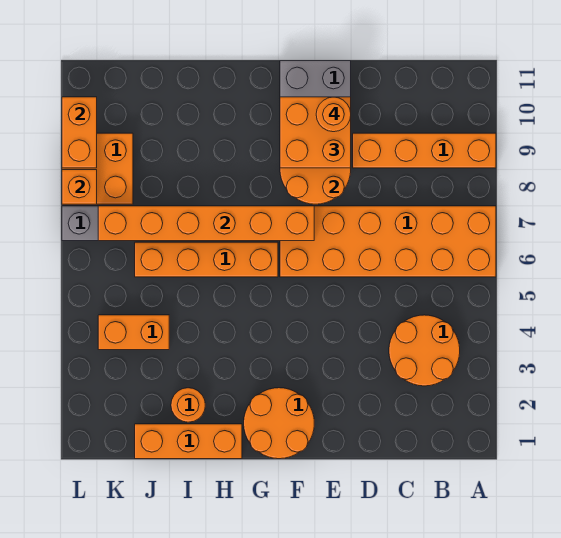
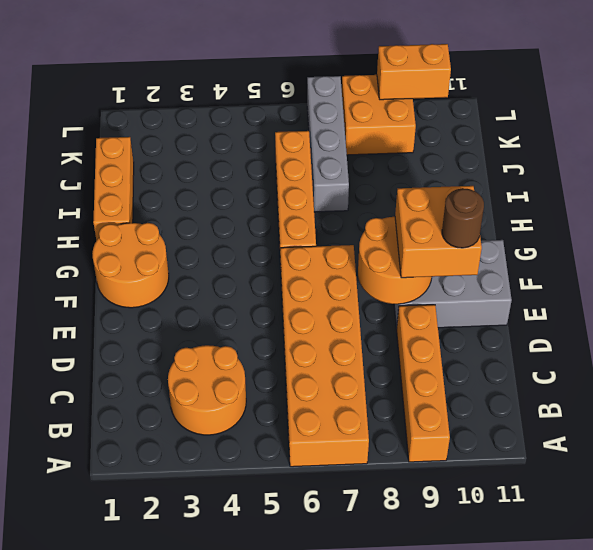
orange 1x1 round brick [316,97,351,132] -> brown 1x1 round brick [442,188,484,248]
orange 1x6 brick [98,206,314,241] -> none
orange 1x1 round brick [171,388,205,422] -> none
orange 1x2 brick [98,315,169,350] -> none
orange 1x1 brick [62,170,97,204] -> none

